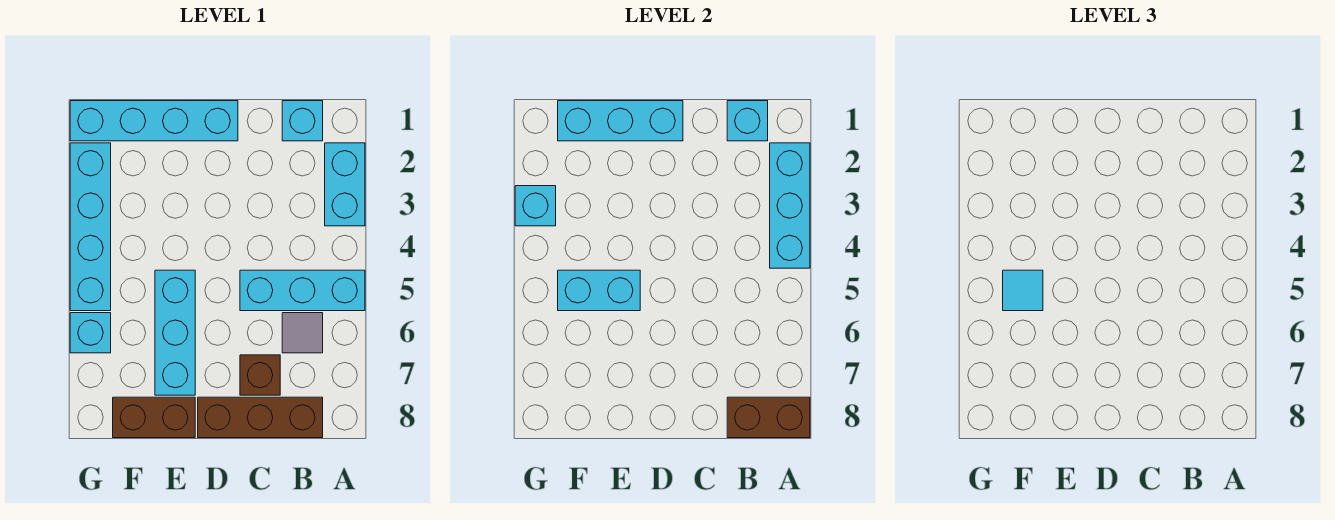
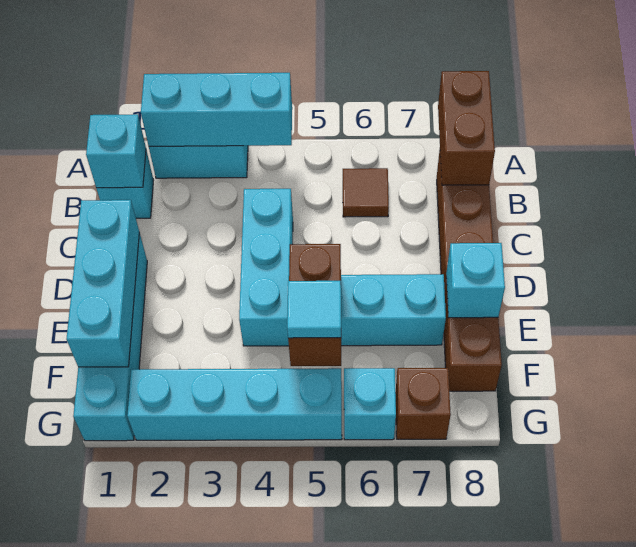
cyan 1x3 brick [240,270,365,311] -> cyan 1x3 brick moved to [239,189,293,346]
grey 1x1 tile [282,313,323,353] -> brown 1x1 tile [343,168,389,217]
brown 1x1 brick [240,355,280,395] -> brown 1x1 brick moved to [395,368,451,439]
cyan 1x2 brick [558,270,640,311] -> brown 1x2 brick [288,244,341,366]
cyan 1x1 brick [515,186,556,226] -> cyan 1x1 brick moved to [446,243,505,318]

